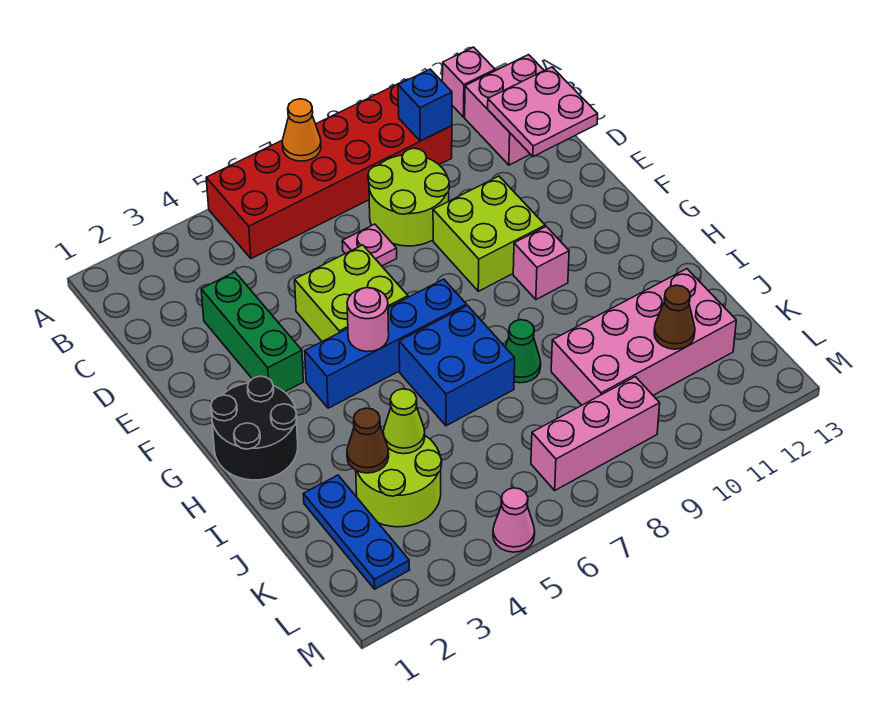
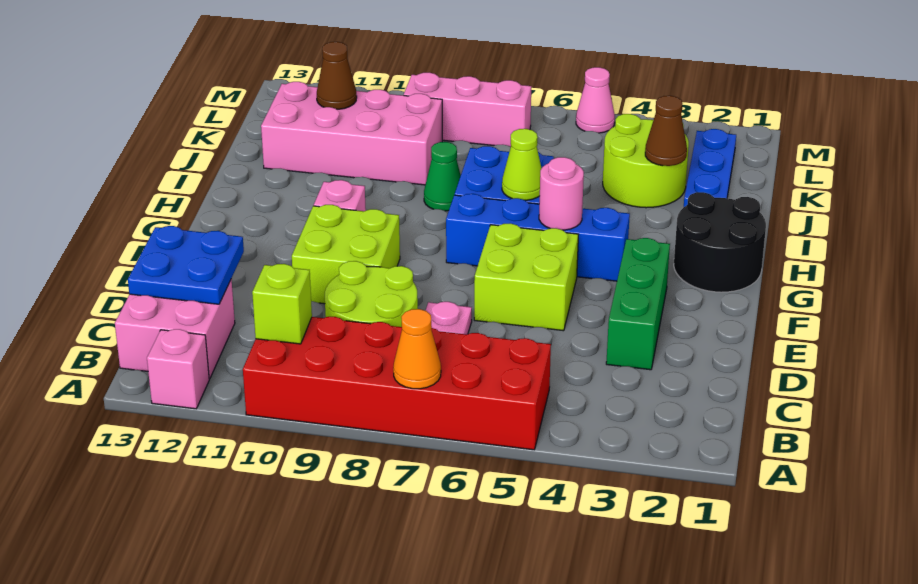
blue 1x1 brick [398,69,452,141] -> lime 1x1 brick [252,264,312,344]
pink 2x2 plate [488,67,598,157] -> blue 2x2 plate [128,226,244,304]
lime 1x1 cone [383,389,425,454] -> lime 1x1 cone moved to [502,129,542,200]

